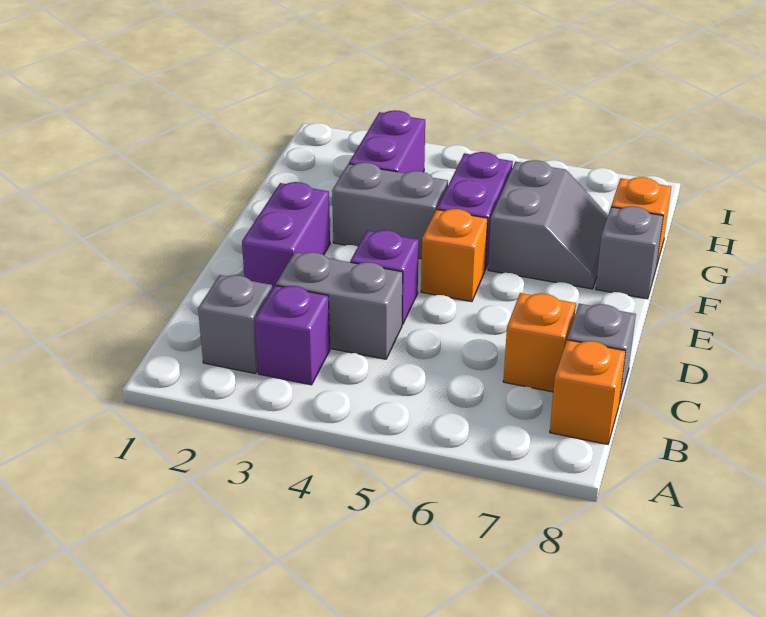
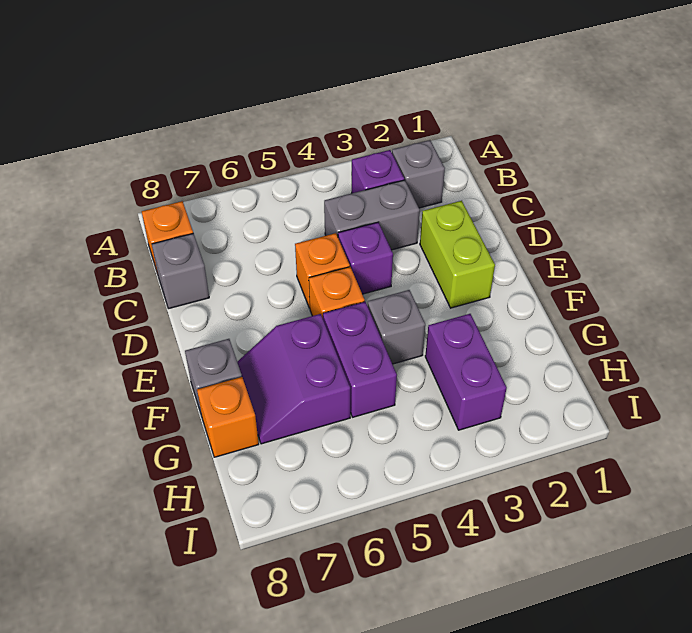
orange 1x1 brick [503,293,576,392] -> orange 1x1 brick moved to [295,233,350,308]
purple 1x2 brick [242,182,330,289] -> lime 1x2 brick [420,201,495,308]
grey 1x2 brick [332,163,448,259] -> grey 1x1 brick [368,290,425,364]
grey 2x2 slope [488,160,608,289] -> purple 2x2 slope [237,314,350,444]

